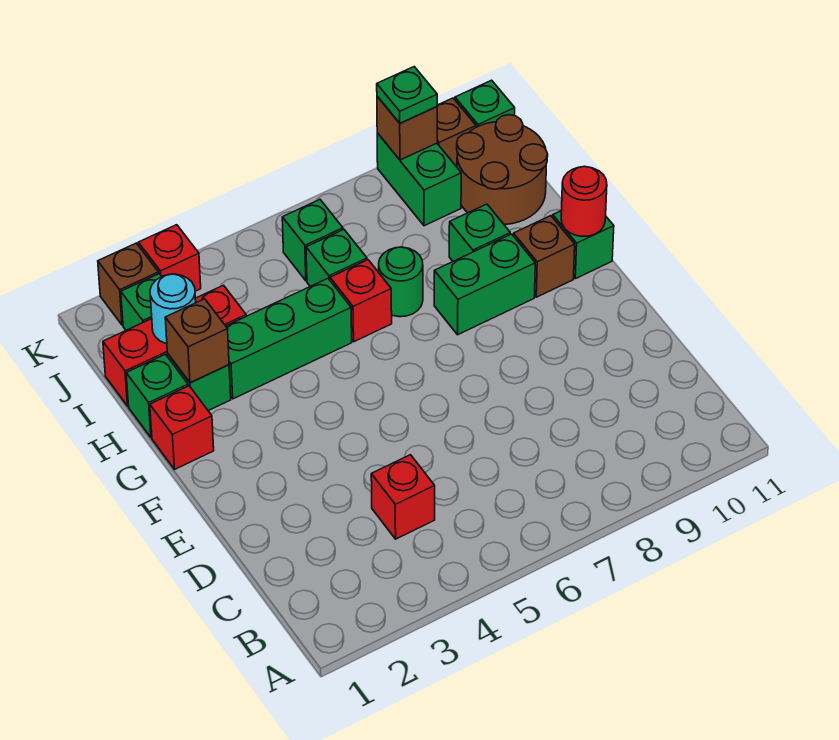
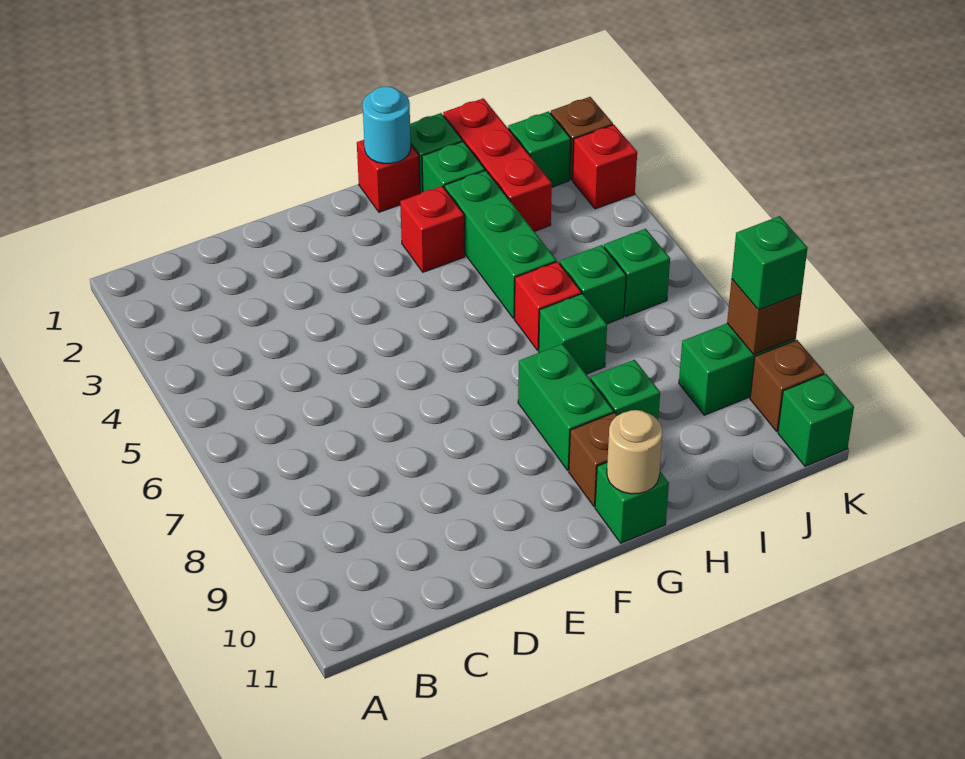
red 1x1 brick [371,455,435,539] -> red 1x1 brick moved to [400,186,465,272]
red 1x1 round brick [561,166,607,236] -> tan 1x1 round brick [607,410,662,494]
brown 1x1 brick [165,299,229,383] -> none
green 1x1 round brick [379,247,423,317] -> green 1x1 brick [539,293,607,374]
cyan 1x1 round brick [150,274,196,344] -> cyan 1x1 round brick moved to [363,86,411,164]
brown 2x2 round brick [457,115,548,224] -> none
green 1x1 plate [377,67,437,123] -> green 1x1 brick [732,216,807,310]

